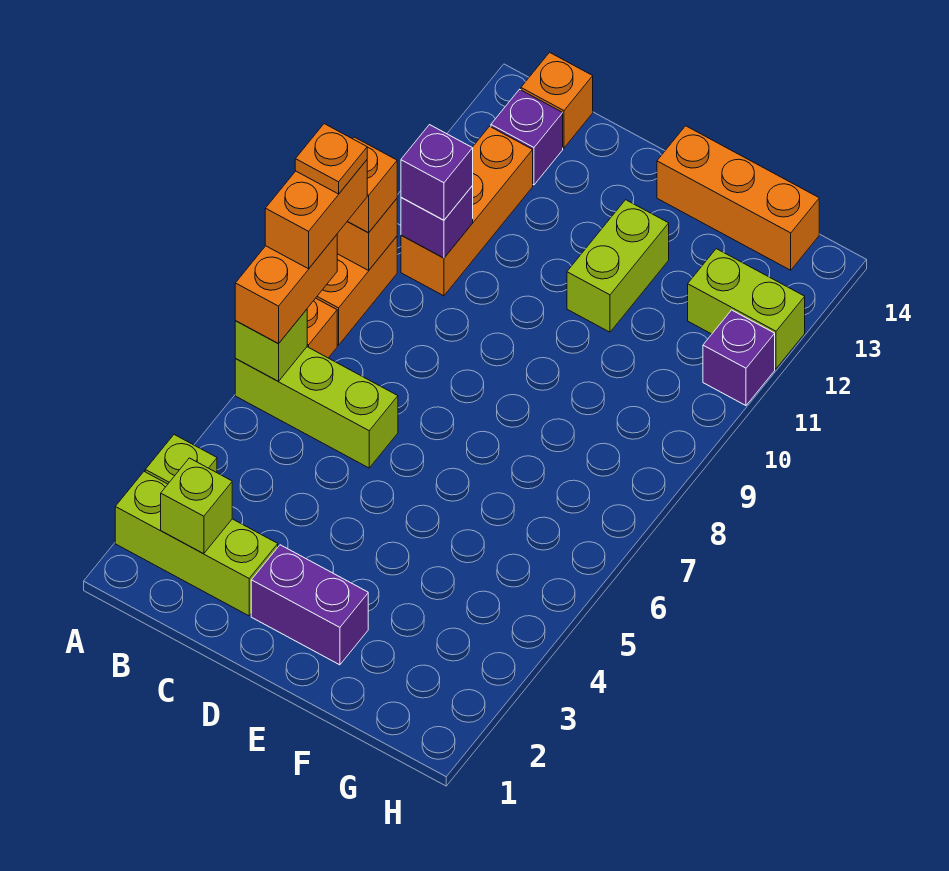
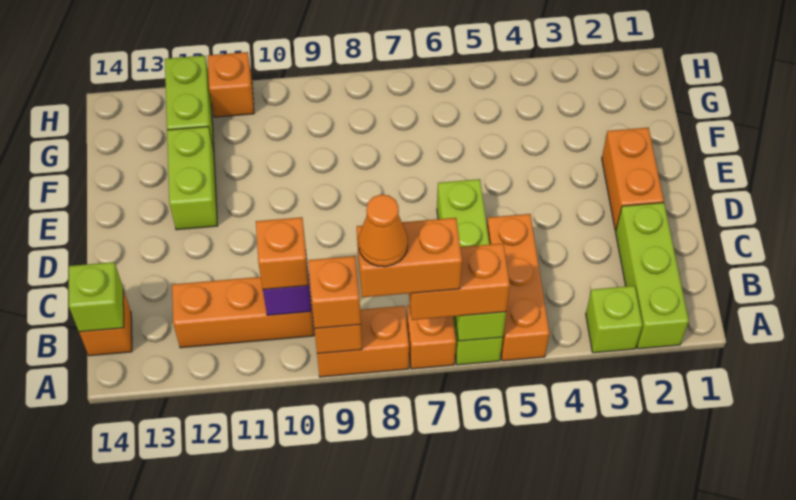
lime 1x3 brick [235,347,398,468] -> lime 1x4 brick [437,179,503,365]
orange 1x1 plate [295,124,367,194] -> orange 1x1 cone [358,194,408,267]
lime 1x1 brick [161,458,232,554] -> lime 1x1 brick moved to [69,262,124,332]
purple 1x1 brick [401,125,473,220] -> orange 1x1 brick [256,217,309,289]
purple 1x1 brick [491,89,563,185] -> none
purple 1x2 brick [251,545,368,665] -> orange 1x2 brick [602,128,664,231]
lime 1x2 brick [567,200,669,332] -> lime 1x2 brick turned to [167,127,218,230]
orange 1x3 brick [657,126,819,270] -> orange 1x3 brick moved to [487,214,549,361]
purple 1x1 brick [703,310,775,406] -> orange 1x1 brick [208,52,254,117]

